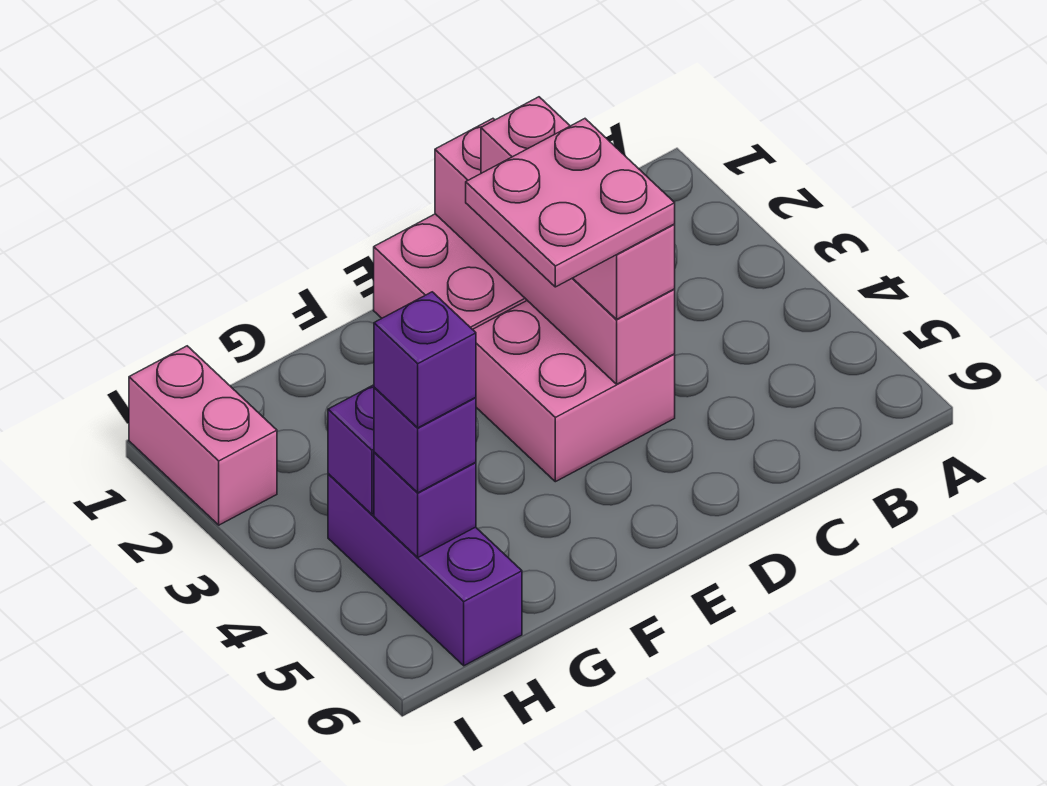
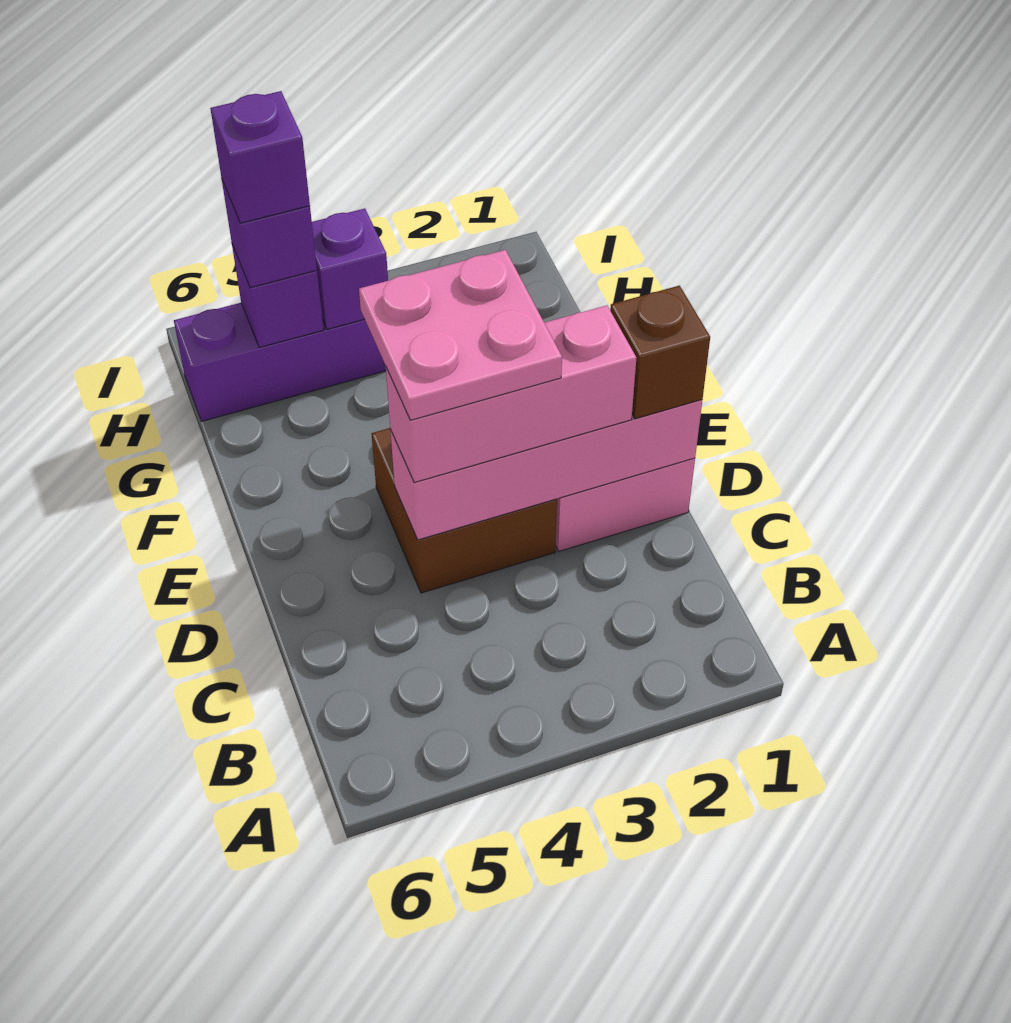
none -> brown 1x1 brick [610,286,710,419]
pink 2x2 brick [473,301,675,482] -> brown 2x2 brick [372,428,557,593]
pink 1x2 brick [129,346,277,525] -> none

